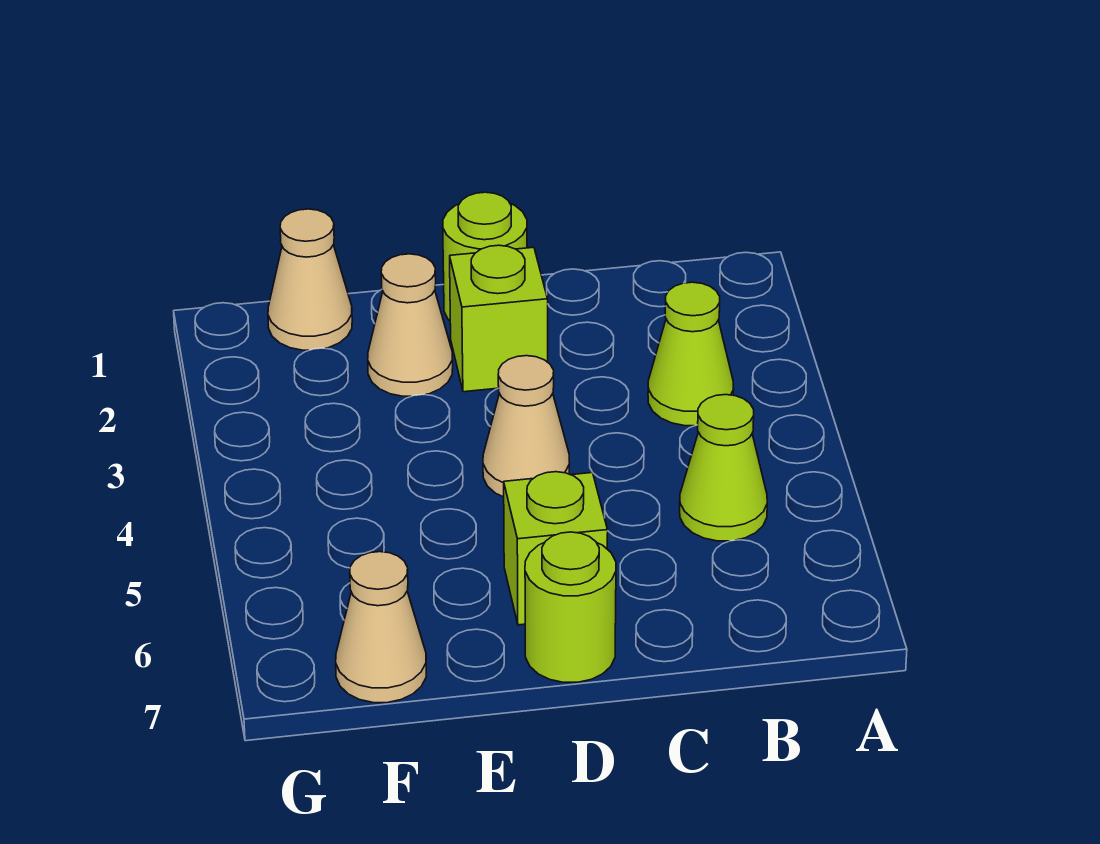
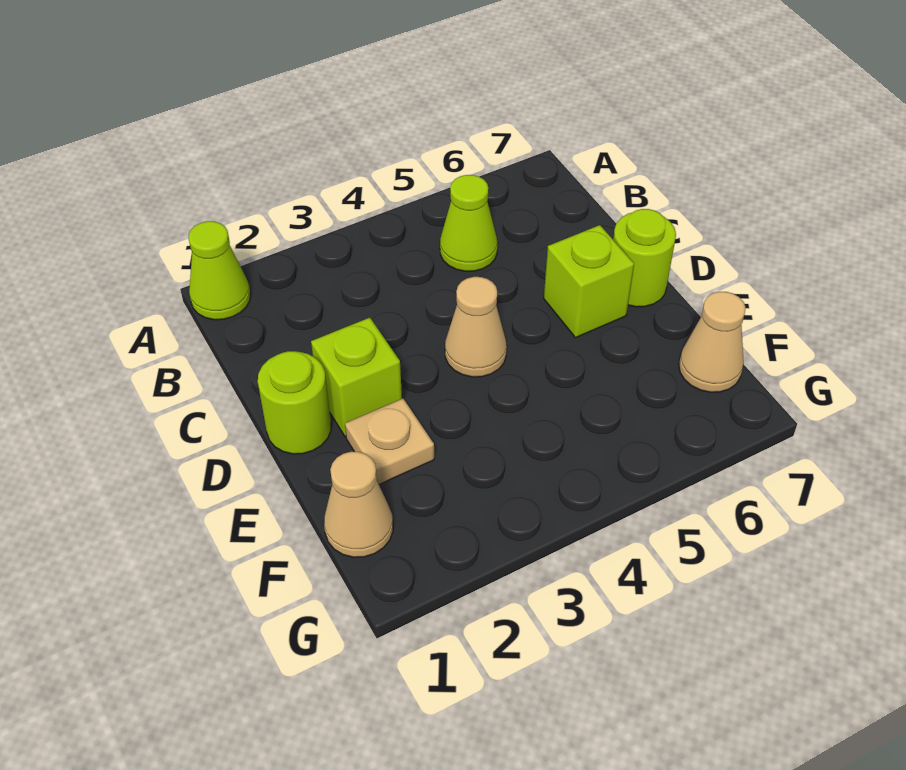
lime 1x1 cone [648,282,734,426] -> lime 1x1 cone moved to [189,221,251,320]
tan 1x1 cone [368,254,453,396] -> tan 1x1 plate [345,399,434,484]

